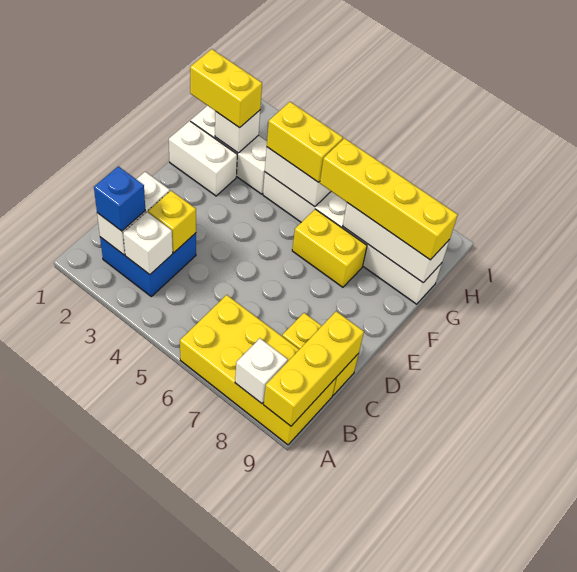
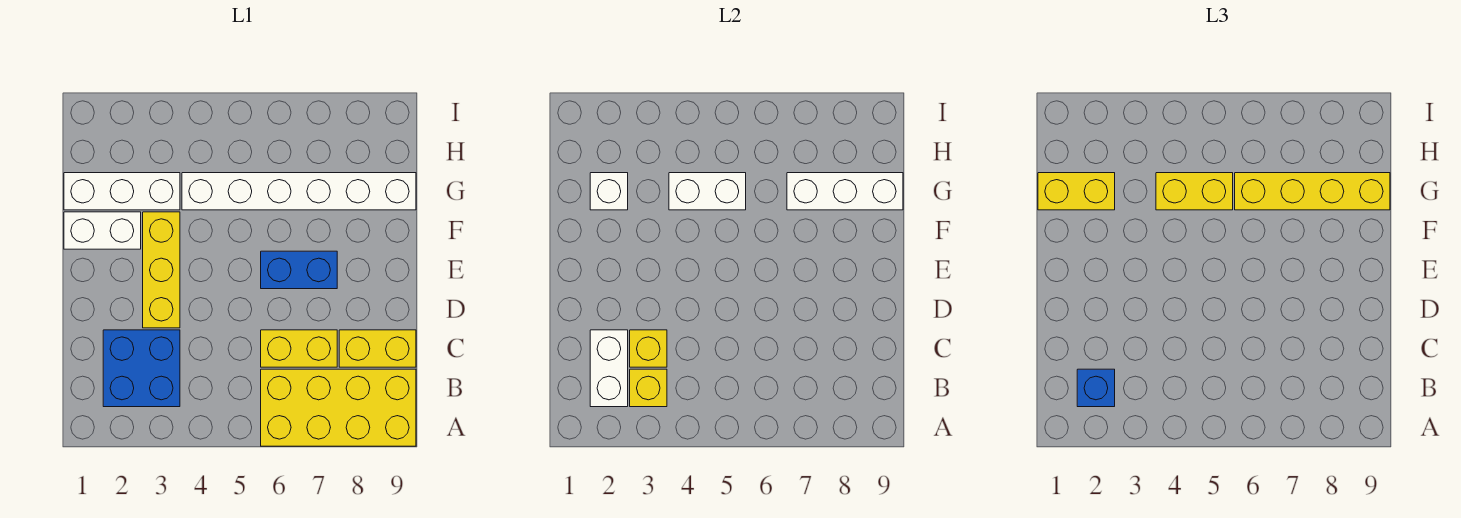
white 1x1 brick [235,338,288,404] -> none
yellow 1x3 brick [264,311,364,426] -> yellow 1x3 brick moved to [143,212,180,328]
white 1x1 brick [123,212,173,275] -> yellow 1x1 brick [630,369,667,407]
none -> blue 1x2 brick [261,251,337,289]
yellow 1x2 brick [292,209,367,287] -> yellow 1x2 brick moved to [261,330,337,367]

